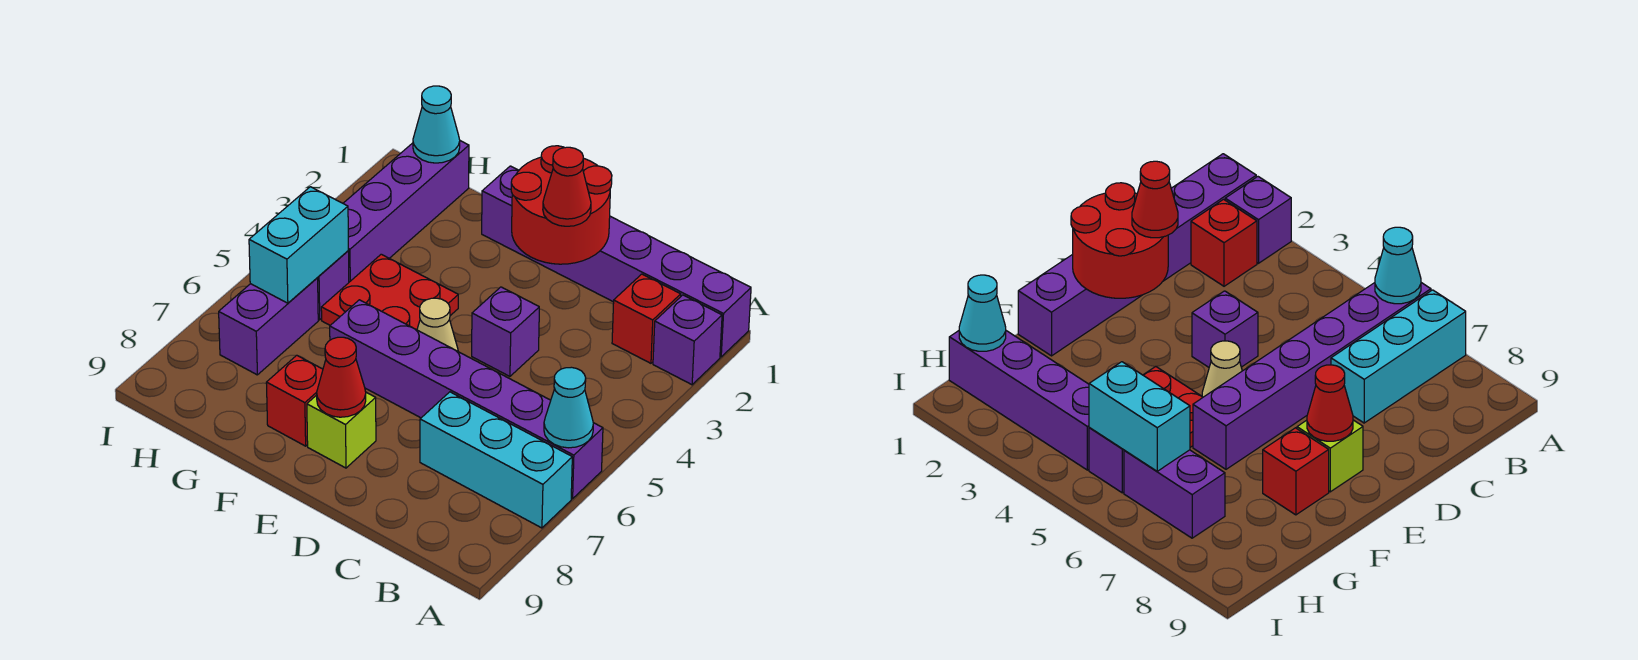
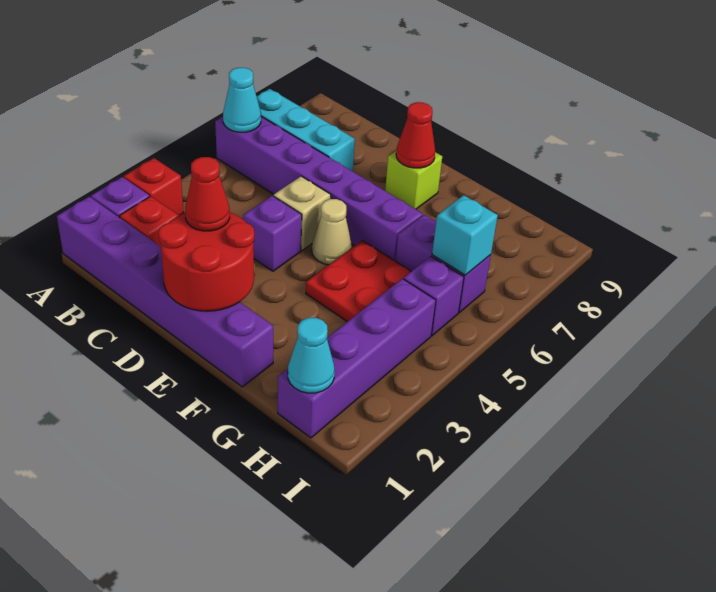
none -> tan 1x1 brick [274,176,331,250]
red 1x1 brick [266,355,323,446] -> red 1x1 brick moved to [124,158,183,215]
cyan 1x2 brick [249,187,348,303] -> cyan 1x1 brick [432,195,498,275]
purple 1x2 brick [219,278,318,375] -> purple 1x2 brick turned to [396,215,491,313]

